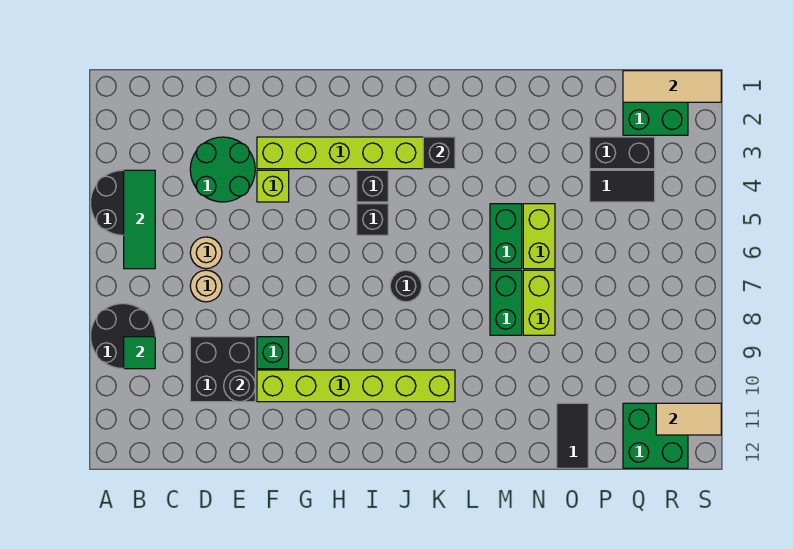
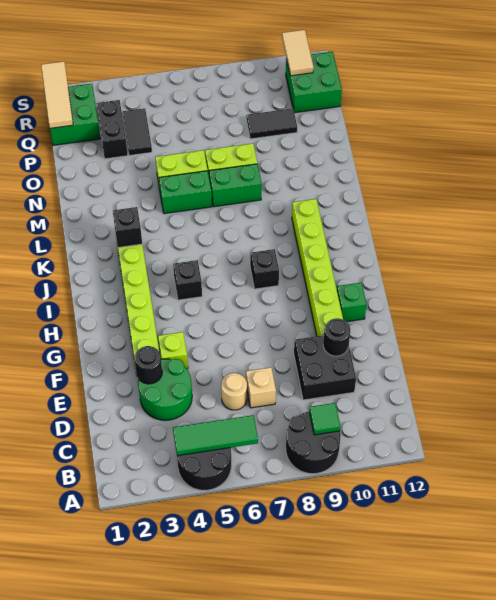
tan 1x1 round brick [190,270,222,302] -> tan 1x1 brick [246,367,276,408]
green 1x1 brick [257,337,289,369] -> green 1x1 brick moved to [337,283,367,322]
black 1x1 brick [357,170,388,202] -> black 1x1 brick moved to [250,249,279,289]
black 1x1 round brick [390,270,422,302] -> black 1x1 round brick moved to [135,346,162,384]
black 1x2 tile [557,403,588,468] -> black 1x2 tile moved to [246,108,297,139]

